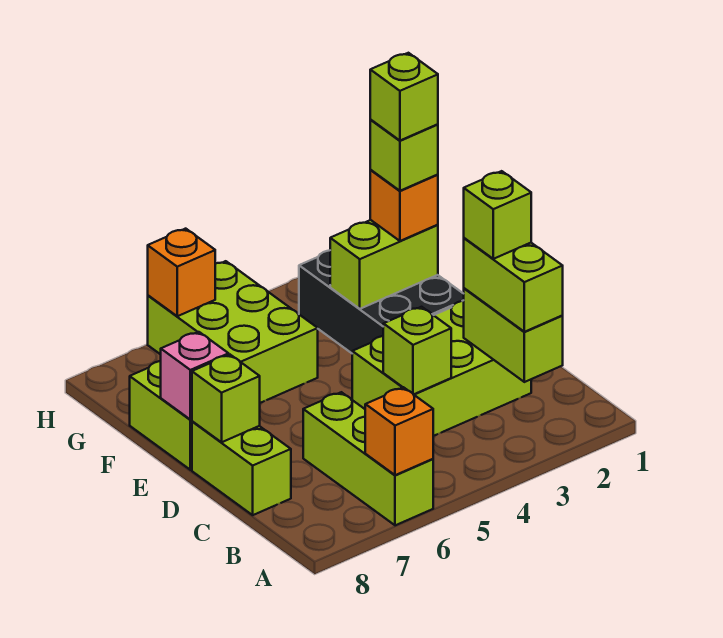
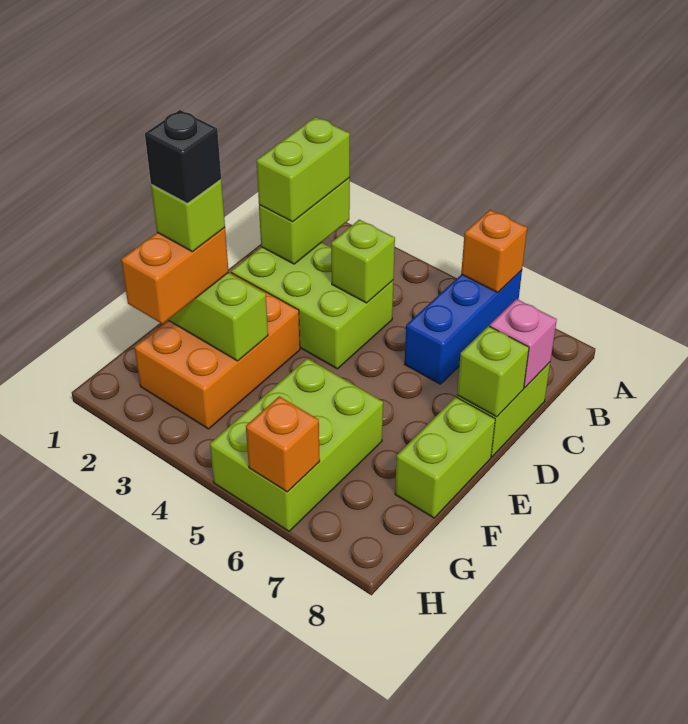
lime 1x3 brick [303,392,433,525] -> blue 1x3 brick [405,270,522,384]
lime 1x1 brick [464,171,531,259] -> none
black 2x3 brick [299,251,464,353] -> orange 2x3 brick [134,272,300,429]
pink 1x1 brick [161,332,229,420] -> pink 1x1 brick moved to [490,299,557,388]
orange 1x1 brick [370,170,438,241] -> orange 1x2 brick [121,228,229,324]
lime 1x1 brick [370,53,438,141] -> black 1x1 brick [145,110,221,203]

